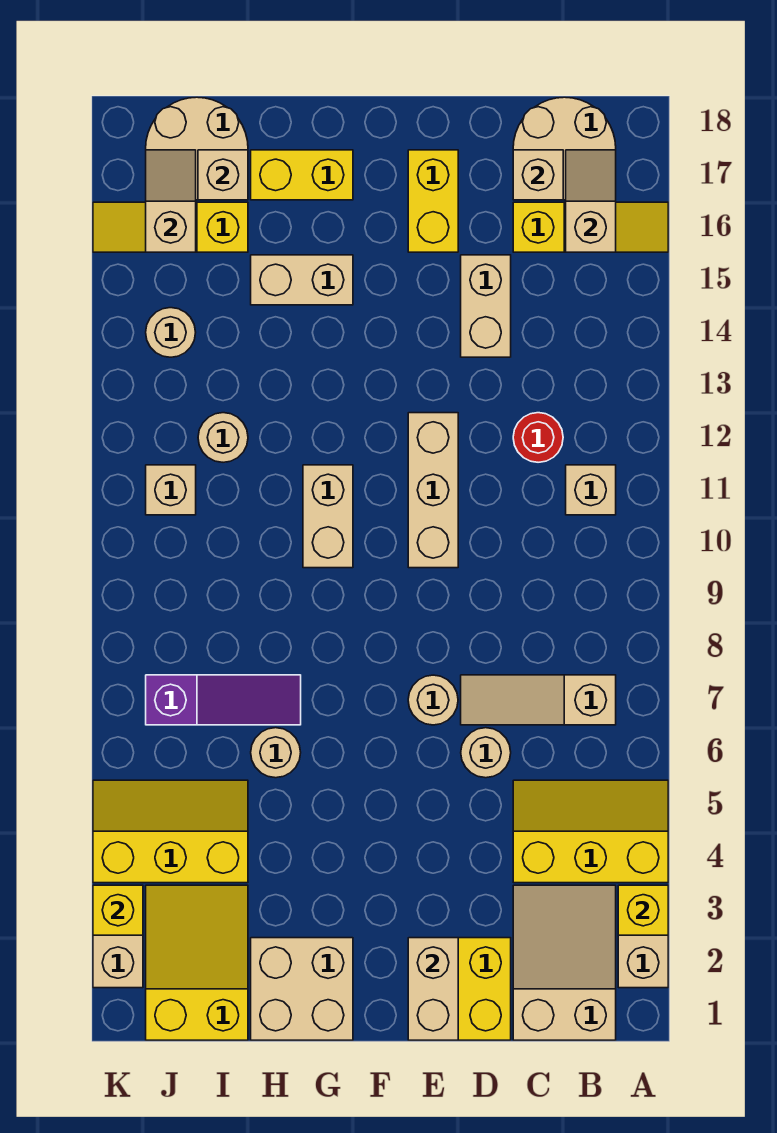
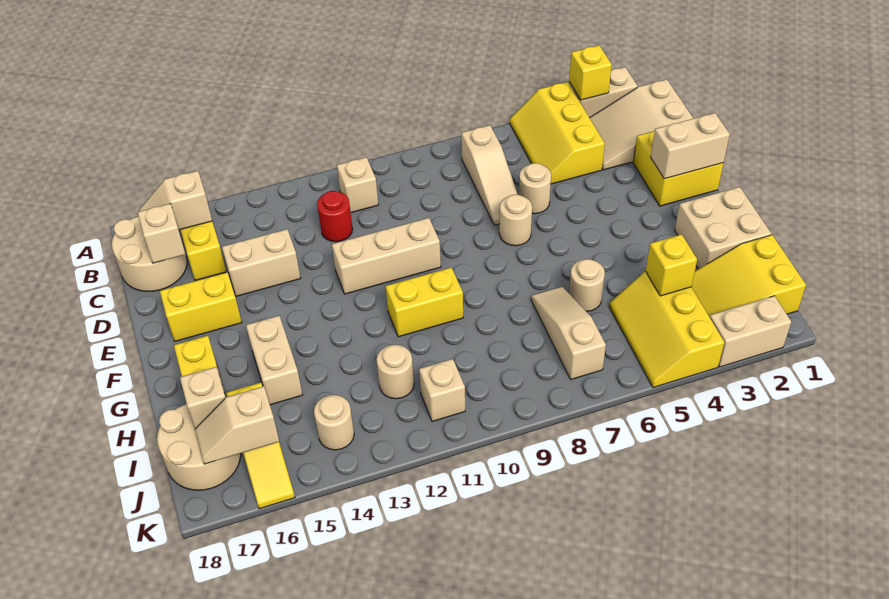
tan 1x2 brick [303,465,353,568] -> yellow 1x2 brick [386,267,463,337]
purple 1x3 slope [146,675,301,725] -> tan 1x3 slope [531,287,606,379]
yellow 1x1 brick [93,885,143,935] -> yellow 1x1 brick moved to [646,234,697,296]

